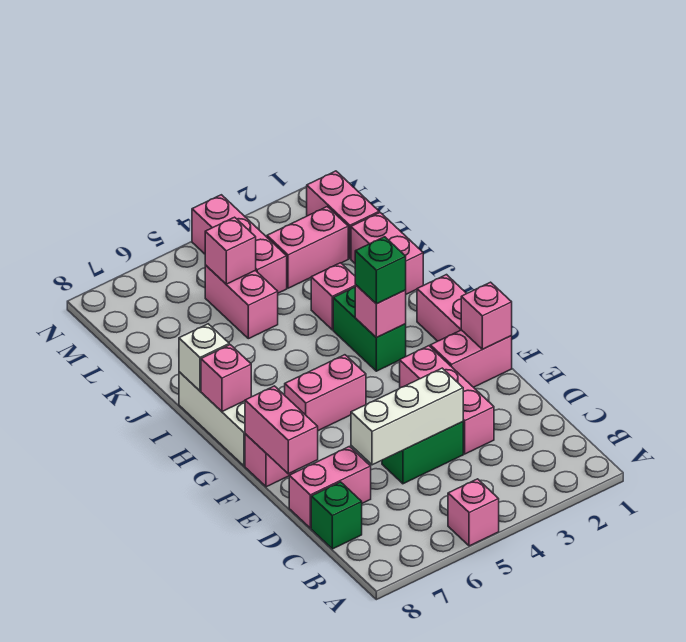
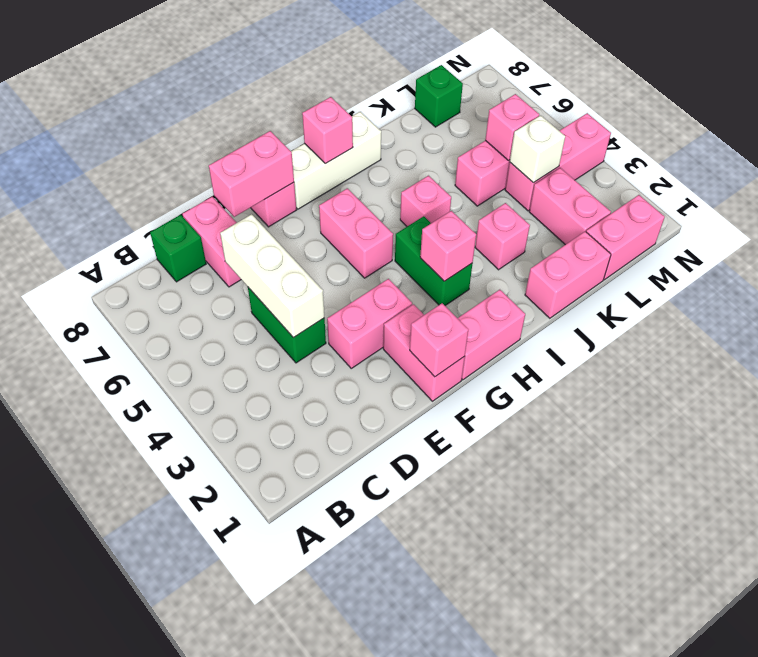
pink 1x1 brick [448,479,499,546] -> pink 1x1 brick moved to [400,176,451,226]
pink 1x3 brick [400,346,494,454] -> pink 1x2 brick [327,279,412,368]
green 1x2 brick [333,287,406,371] -> green 1x2 brick turned to [395,216,473,305]
green 1x1 brick [355,237,406,304] -> green 1x1 brick moved to [415,65,463,127]
white 1x1 brick [179,324,229,391] -> white 1x1 brick moved to [510,115,565,183]

